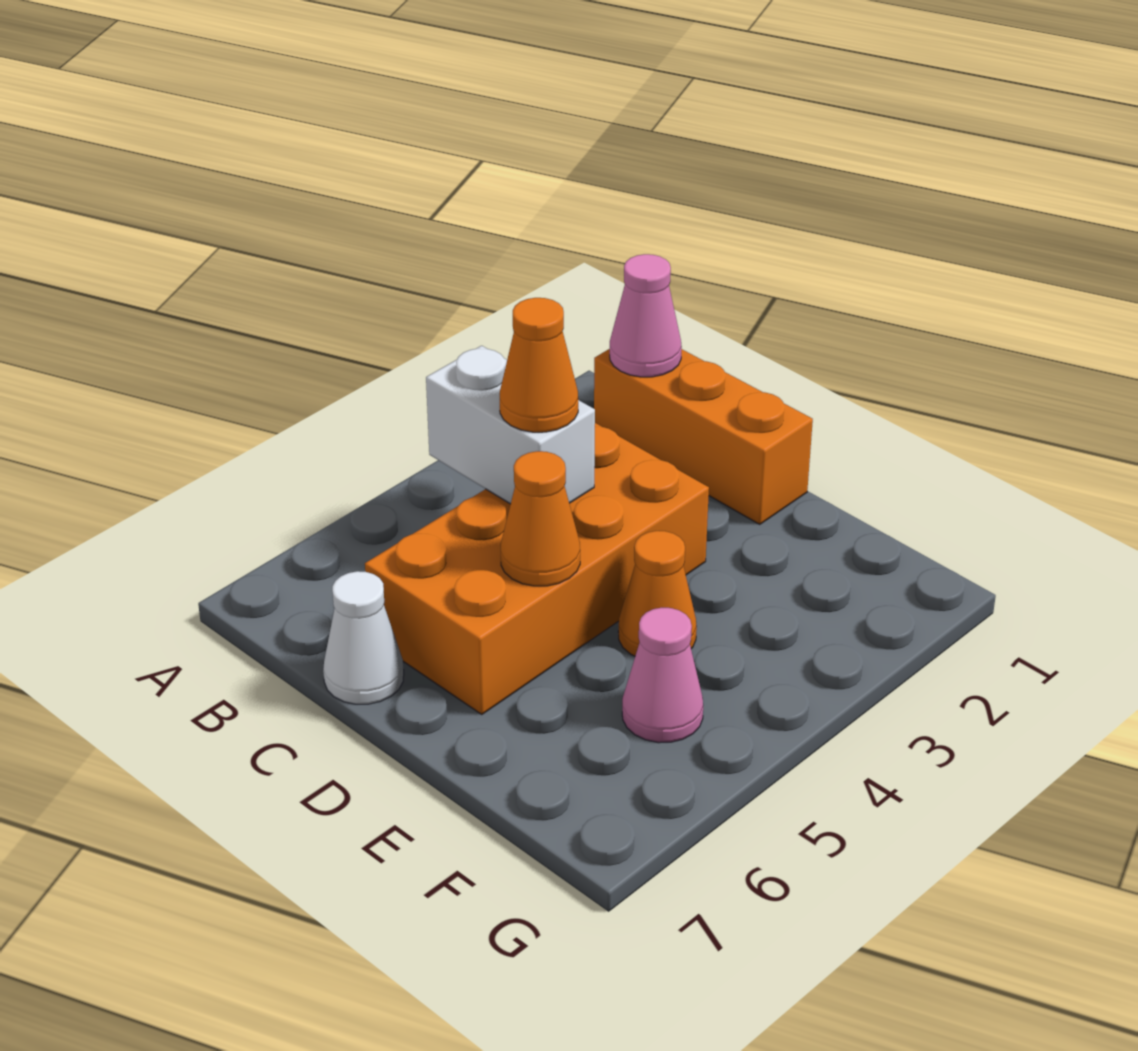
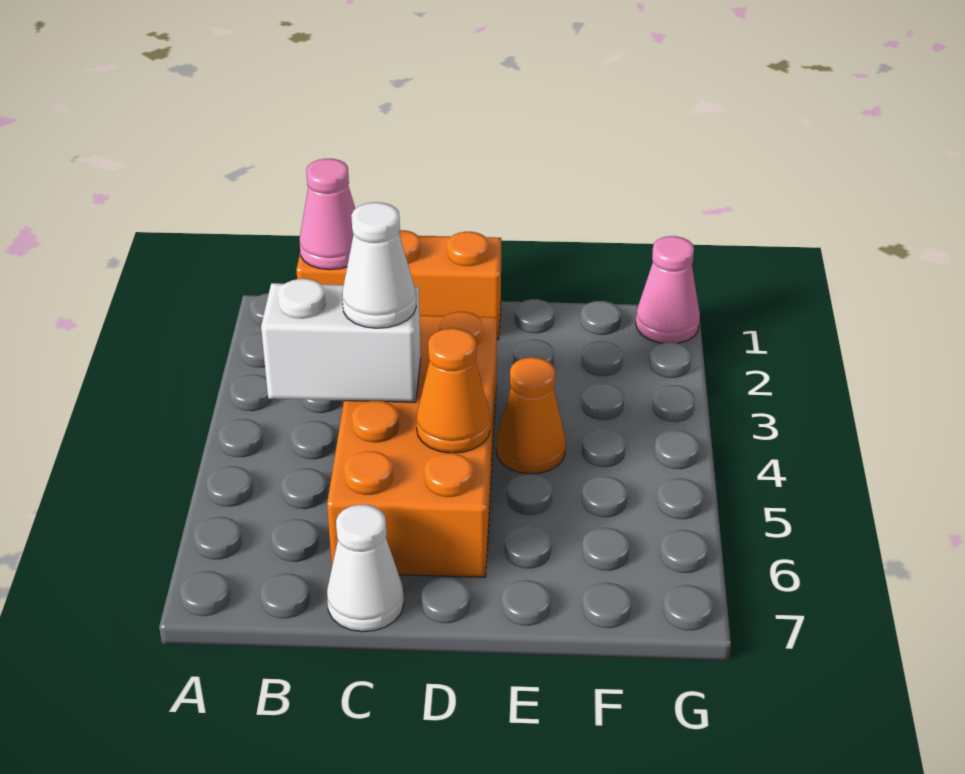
orange 1x1 cone [500,298,578,432] -> white 1x1 cone [342,202,416,328]
pink 1x1 cone [622,608,703,743] -> pink 1x1 cone moved to [636,236,700,343]

